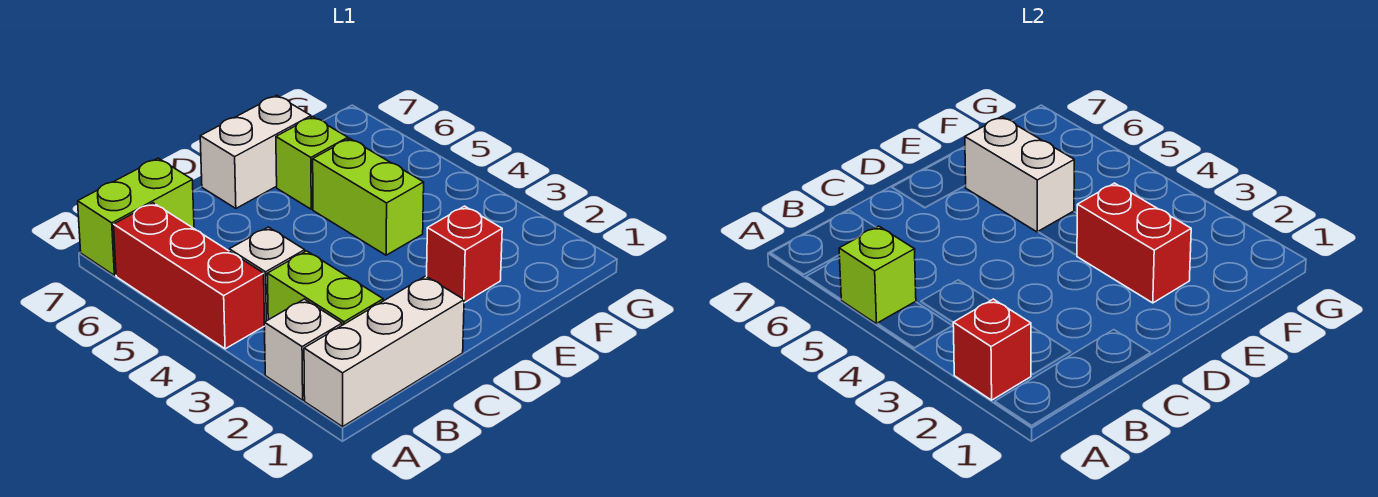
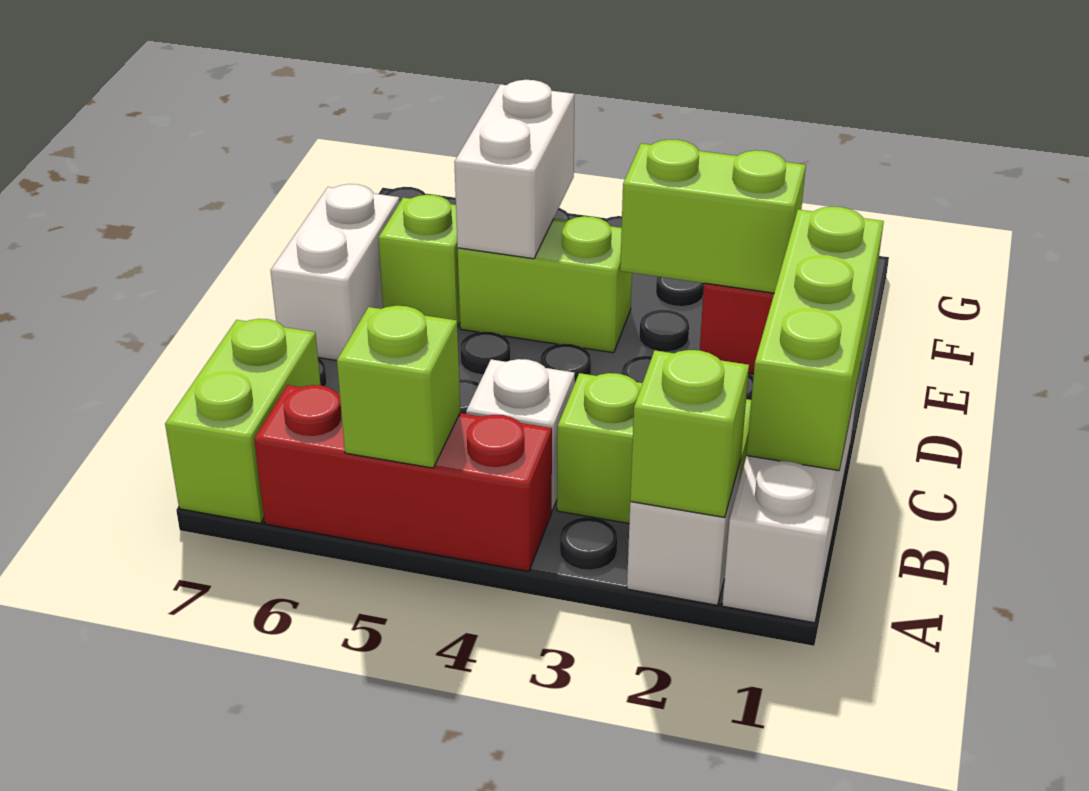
red 1x1 brick [953,299,1031,400] -> lime 1x1 brick [630,350,749,517]
none -> lime 1x3 brick [747,207,884,470]
red 1x2 brick [1077,183,1191,303] -> lime 1x2 brick [620,140,806,293]
white 1x2 brick [965,117,1074,232] -> white 1x2 brick turned to [454,80,574,259]

